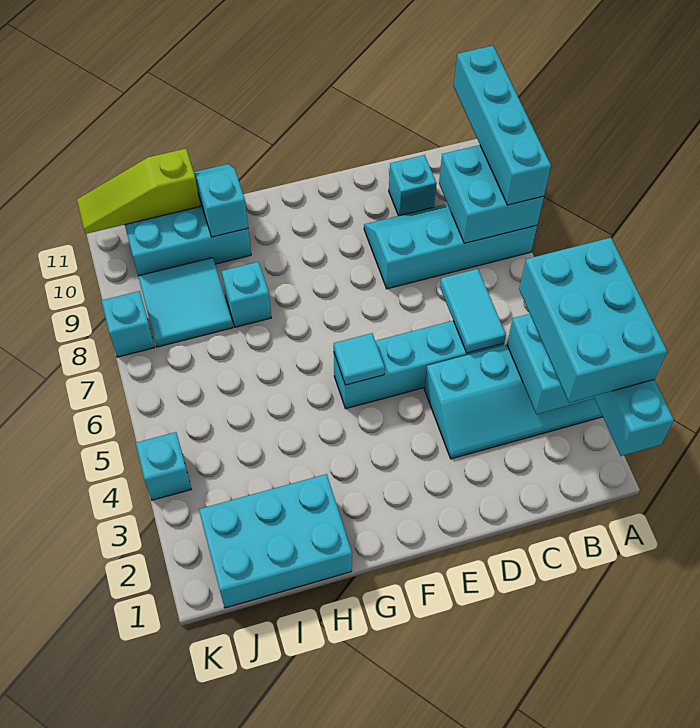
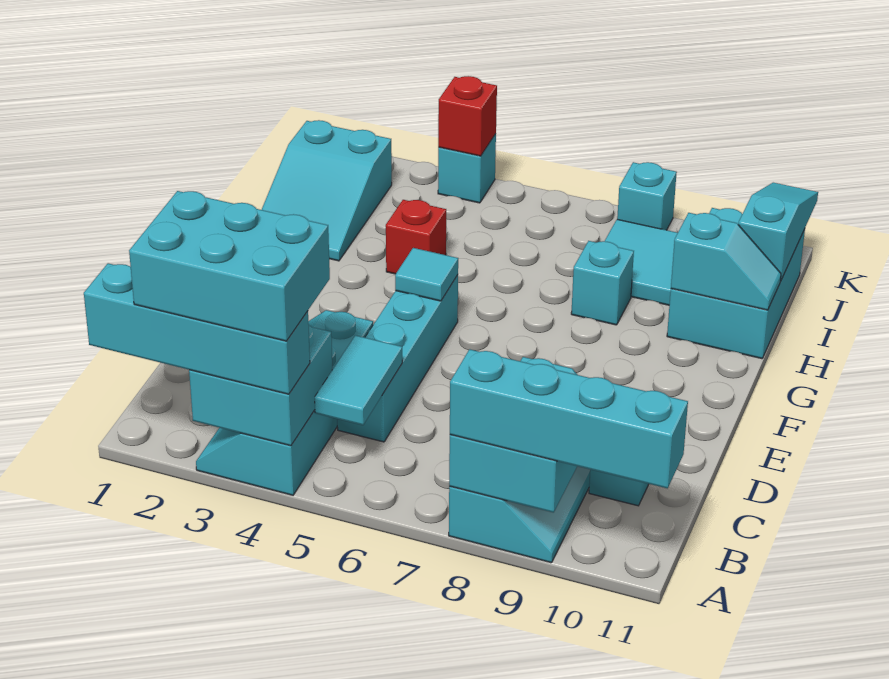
cyan 1x2 tile [440,269,506,353] -> cyan 1x2 tile turned to [315,335,402,425]
cyan 2x3 brick [199,474,352,608] -> cyan 2x3 slope [262,120,392,261]
none -> red 1x1 brick [386,200,446,274]
lime 1x3 slope [77,149,200,234] -> cyan 1x3 slope [738,183,818,281]
none -> red 1x1 brick [438,76,497,156]

